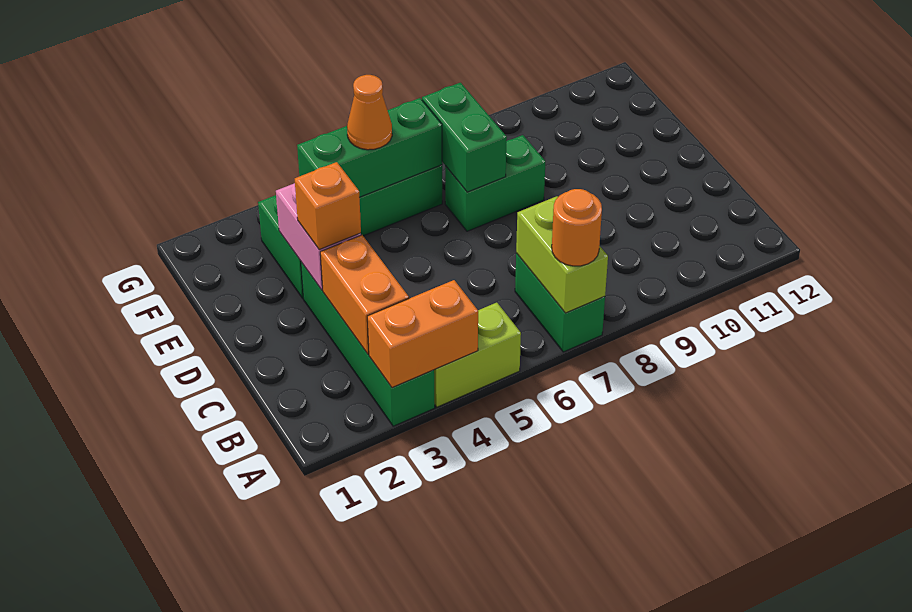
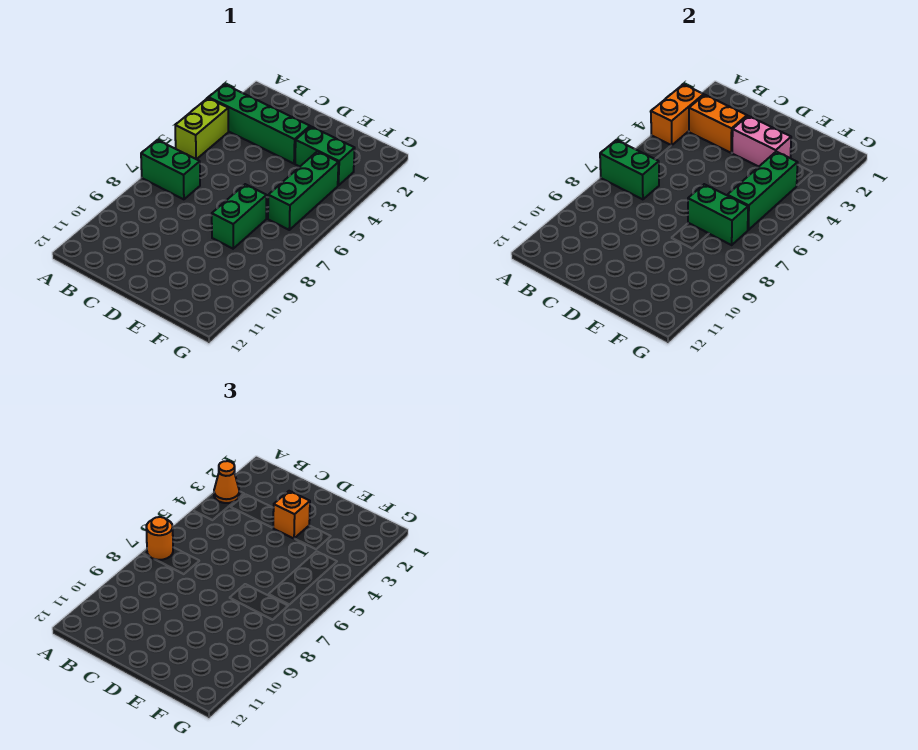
lime 1x2 brick [516,196,608,313] -> green 1x2 brick [600,140,659,199]
orange 1x1 cone [347,75,392,150] -> orange 1x1 cone moved to [214,461,239,503]

